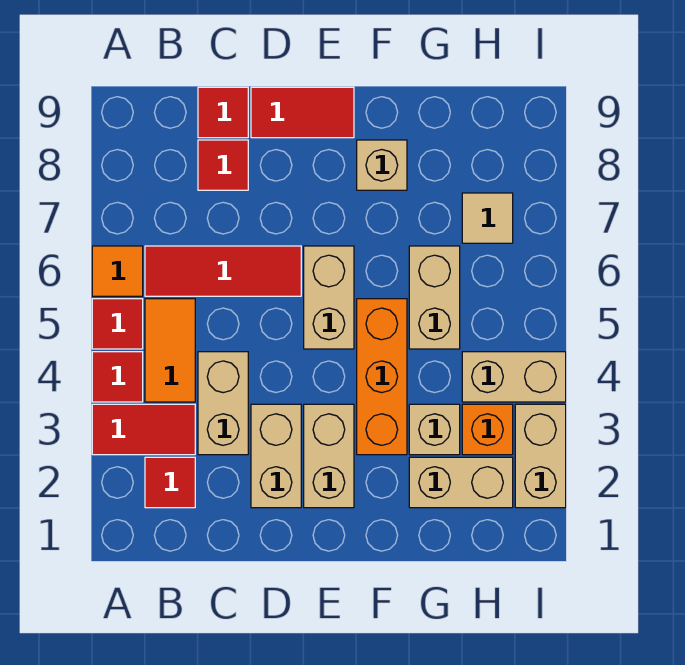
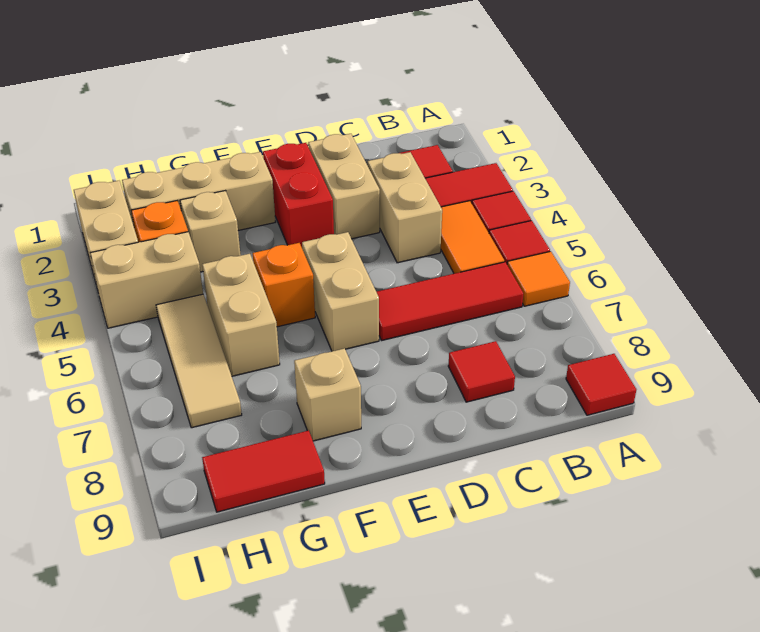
red 1x1 tile [198,87,248,138] -> red 1x1 tile moved to [566,354,636,415]
red 1x2 tile [251,87,354,138] -> red 1x2 tile moved to [202,430,325,512]
tan 1x2 brick [304,404,354,508] -> red 1x2 brick [263,143,334,247]
orange 1x3 brick [357,299,407,455] -> orange 1x1 brick [253,243,315,327]
tan 1x2 brick [409,457,513,508] -> tan 1x3 brick [122,152,275,230]
tan 1x1 tile [462,193,513,243] -> tan 1x3 tile [156,294,242,428]

